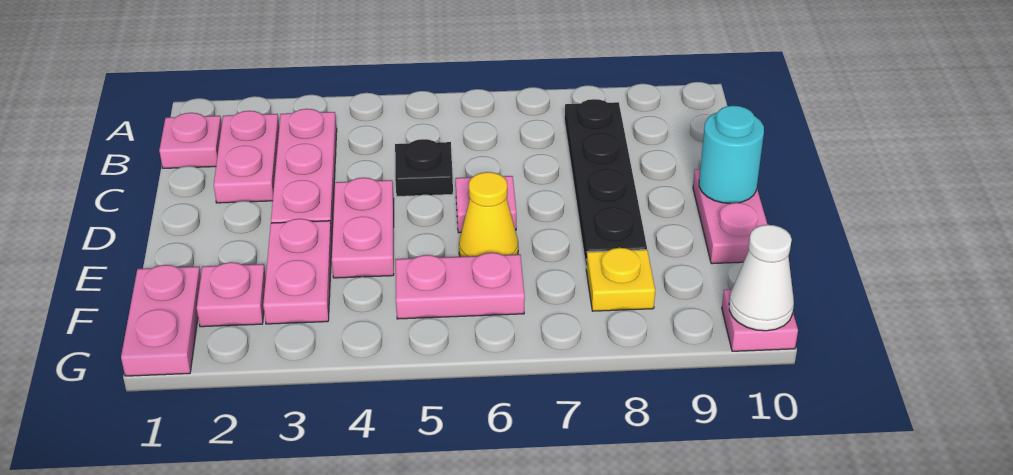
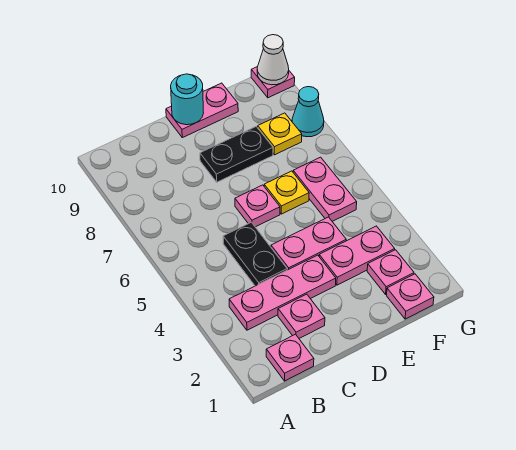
pink 1x2 plate [214,111,279,203] -> pink 1x1 plate [278,294,325,338]
black 1x4 plate [565,99,647,266] -> black 1x2 plate [200,127,273,182]
black 1x1 plate [395,139,453,196] -> black 1x2 plate [223,222,287,286]
yellow 1x1 cone [459,172,518,257] -> yellow 1x1 plate [264,171,309,214]
pink 1x2 plate [121,265,201,376] -> pink 1x1 plate [387,274,434,319]
none -> cyan 1x1 cone [292,87,324,137]

